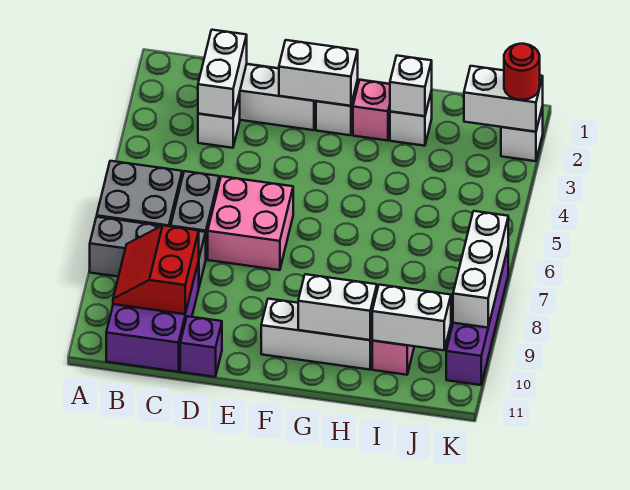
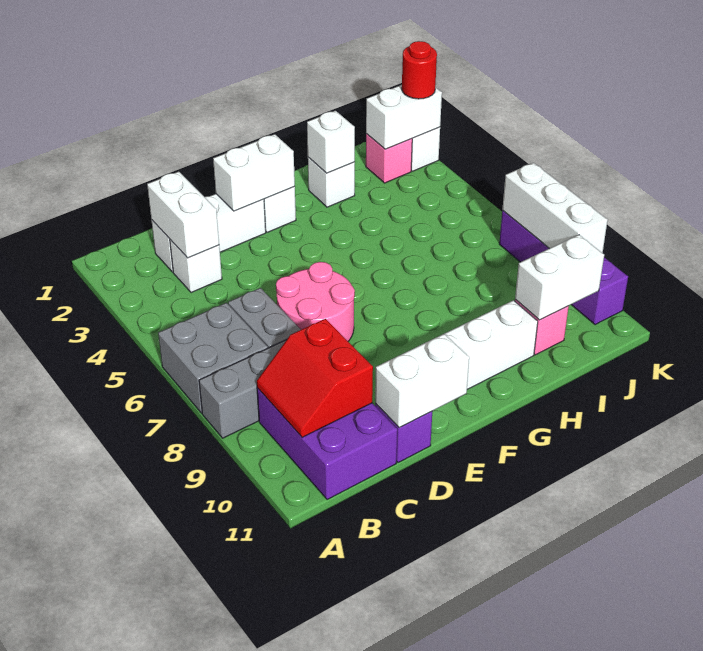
pink 2x2 brick [208,176,293,270] -> pink 2x2 round brick [276,262,355,341]
pink 1x1 brick [353,80,390,141] -> pink 1x1 brick moved to [366,134,412,183]
white 1x2 brick [298,274,377,340] -> white 1x2 brick moved to [375,334,469,428]

